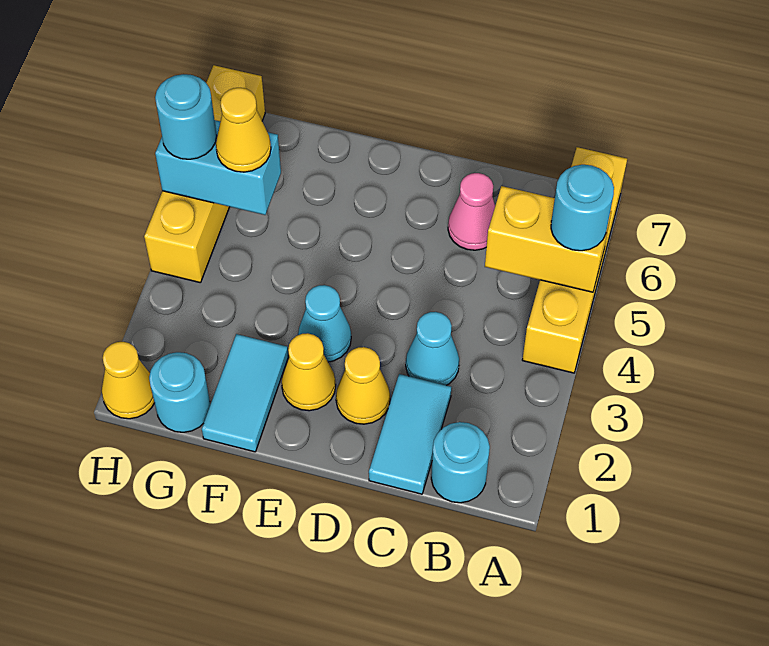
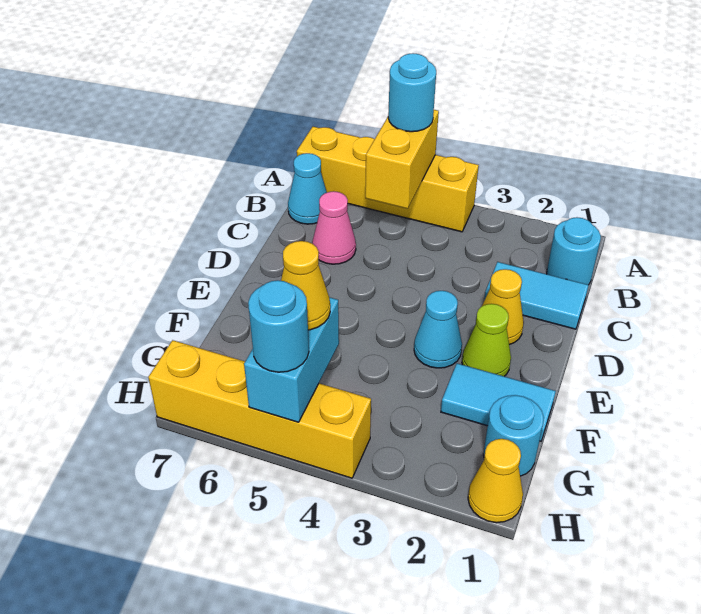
cyan 1x1 cone [406,312,459,385] -> cyan 1x1 cone moved to [288,153,327,224]
yellow 1x1 cone [282,333,336,411] -> lime 1x1 cone [462,304,511,376]

